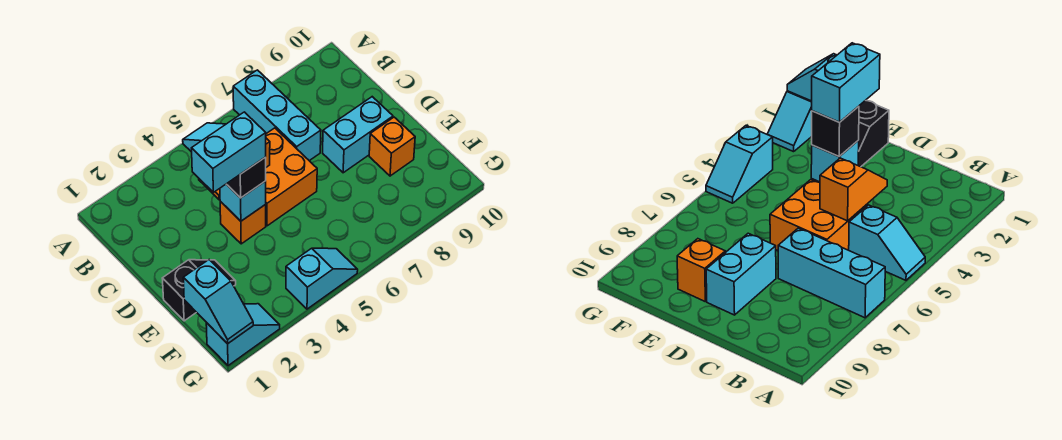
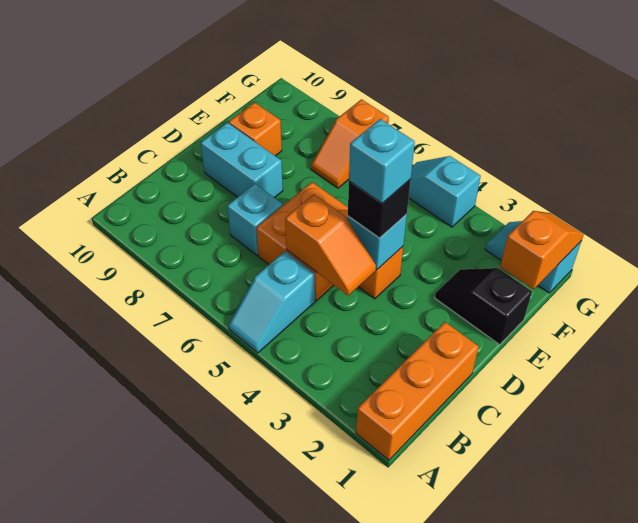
none -> orange 1x3 brick [356,322,479,460]
cyan 1x3 brick [233,70,321,161] -> cyan 1x1 brick [227,184,283,255]
cyan 1x2 brick [192,112,266,192] -> cyan 1x1 brick [349,119,415,203]
cyan 1x2 slope [183,260,253,344] -> orange 1x2 slope [500,211,584,290]
none -> orange 1x2 slope [311,99,389,188]

